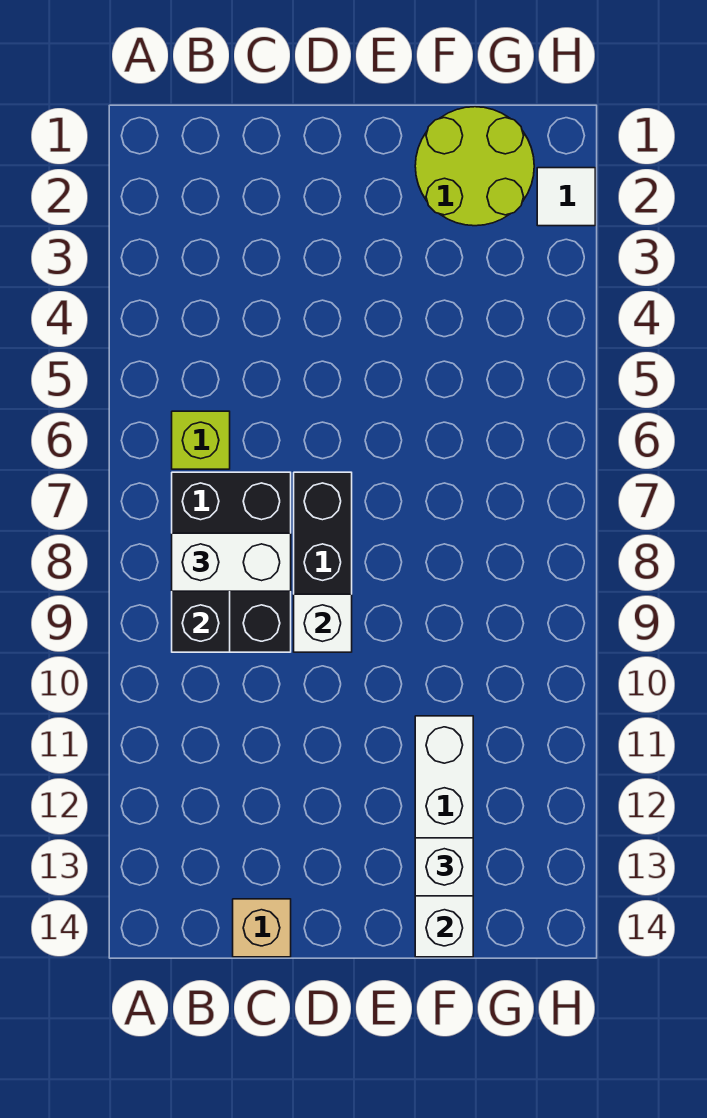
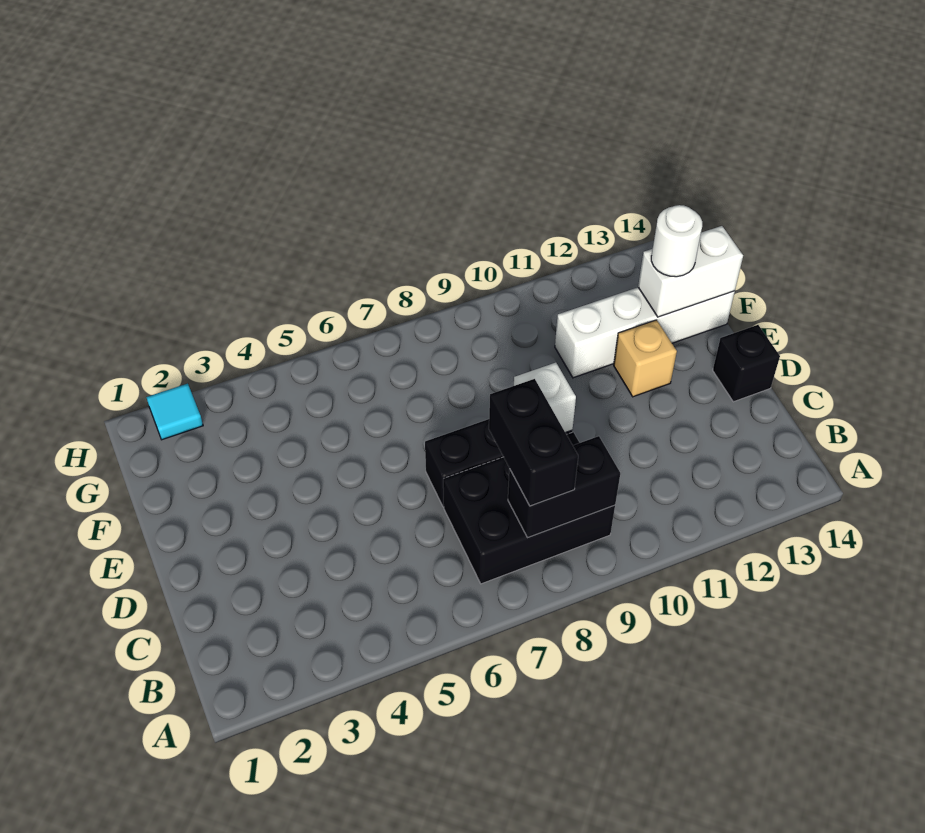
lime 1x1 brick [172,411,230,469] -> none
white 1x2 brick [172,533,291,591] -> black 1x2 brick [489,379,578,506]
tan 1x1 brick [233,899,291,957] -> tan 1x1 brick moved to [614,320,677,397]
none -> black 1x1 brick [713,325,780,402]
lime 2x2 round brick [415,107,534,226] -> none
white 1x1 brick [415,838,473,896] -> white 1x1 round brick [651,205,702,277]
white 1x1 tile [537,168,595,226] -> cyan 1x1 tile [146,384,203,440]

